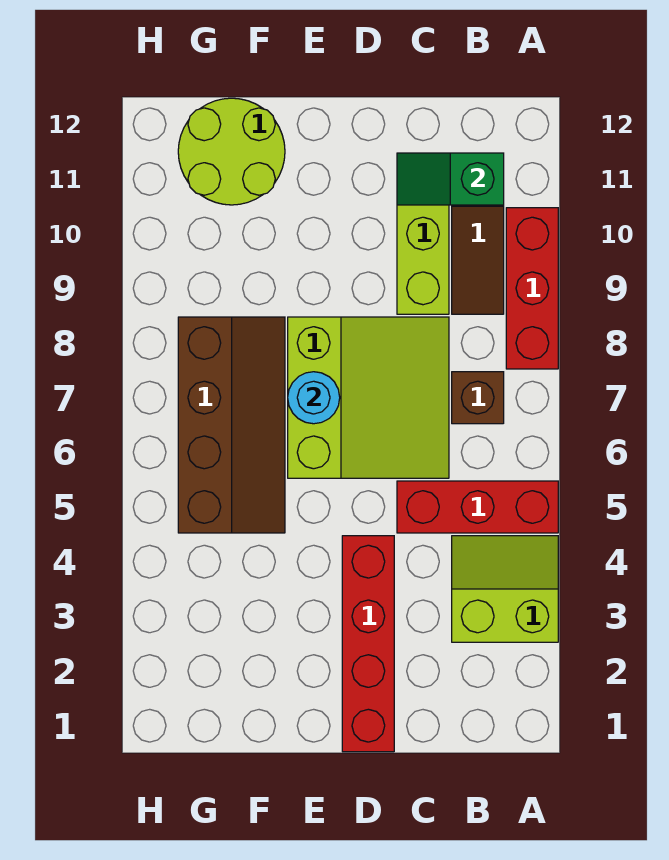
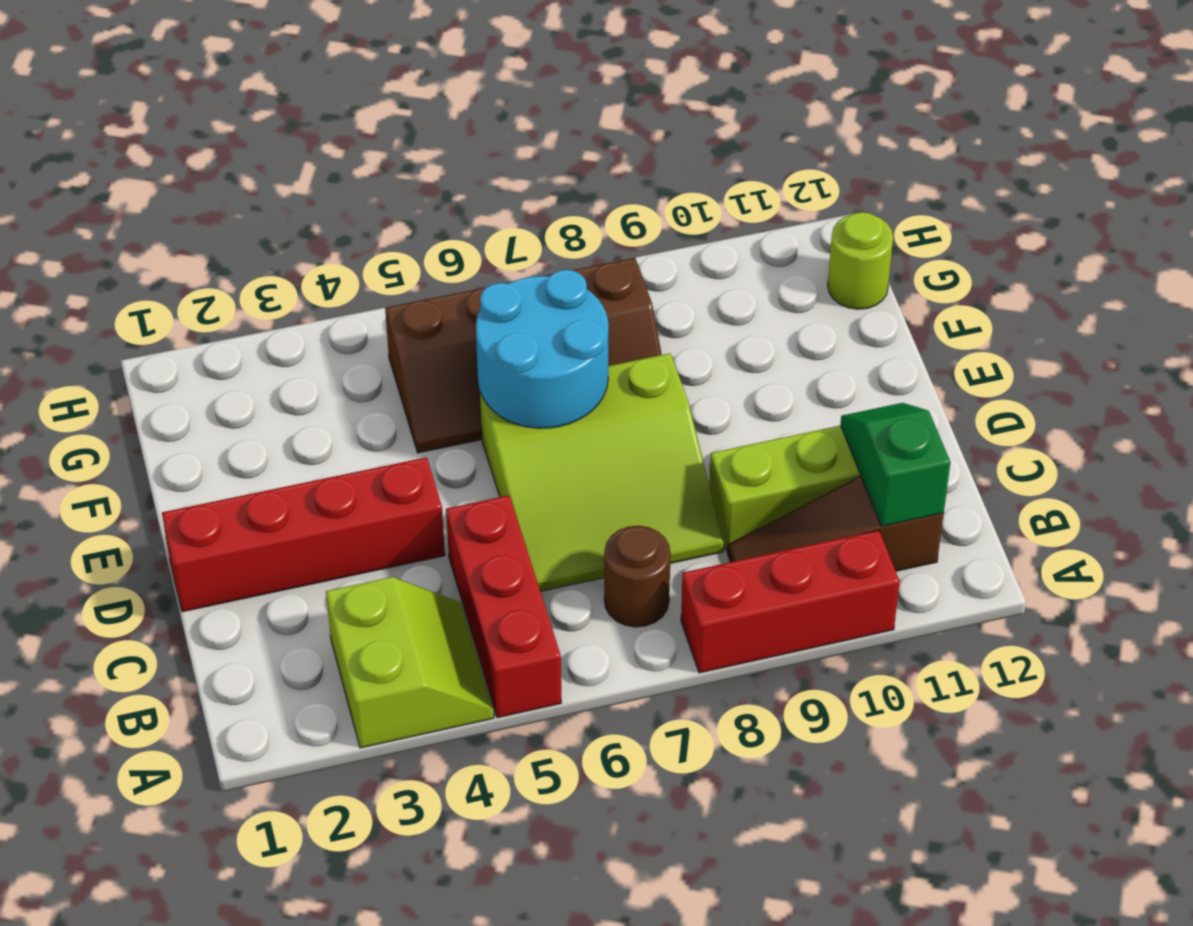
brown 1x1 brick [452,372,504,424] -> brown 1x1 round brick [604,526,671,627]
cyan 1x1 round brick [288,372,340,424] -> cyan 2x2 round brick [476,270,608,428]
lime 2x2 round brick [178,98,285,205] -> lime 1x1 round brick [828,212,893,309]

